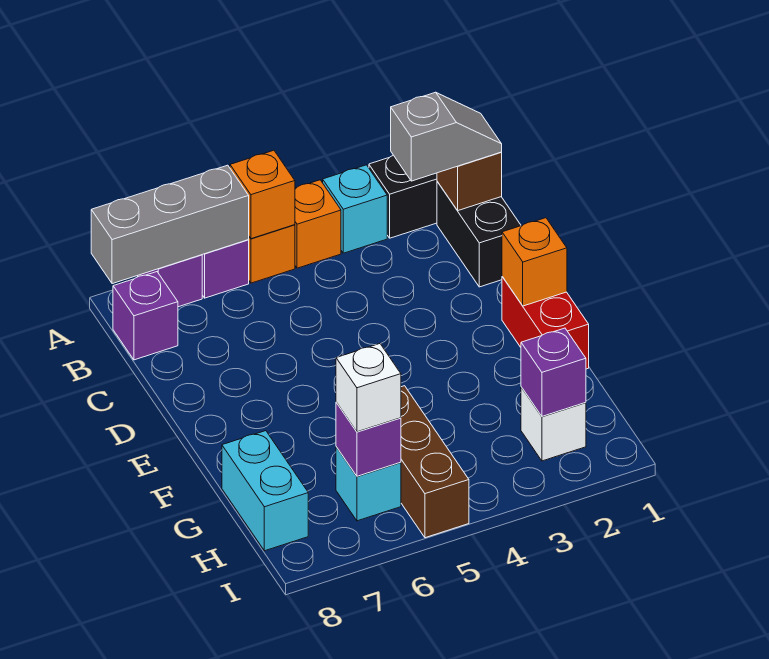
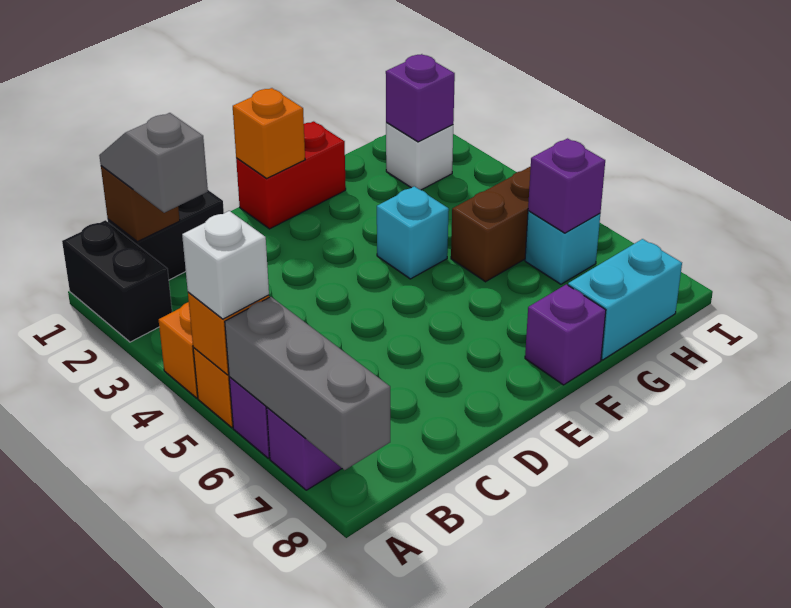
cyan 1x1 brick [323,165,387,253] -> cyan 1x1 brick moved to [377,186,449,279]
purple 1x1 brick [113,272,178,360] -> purple 1x1 brick moved to [525,284,606,385]
white 1x1 brick [336,344,401,432] -> white 1x1 brick moved to [182,211,269,319]

